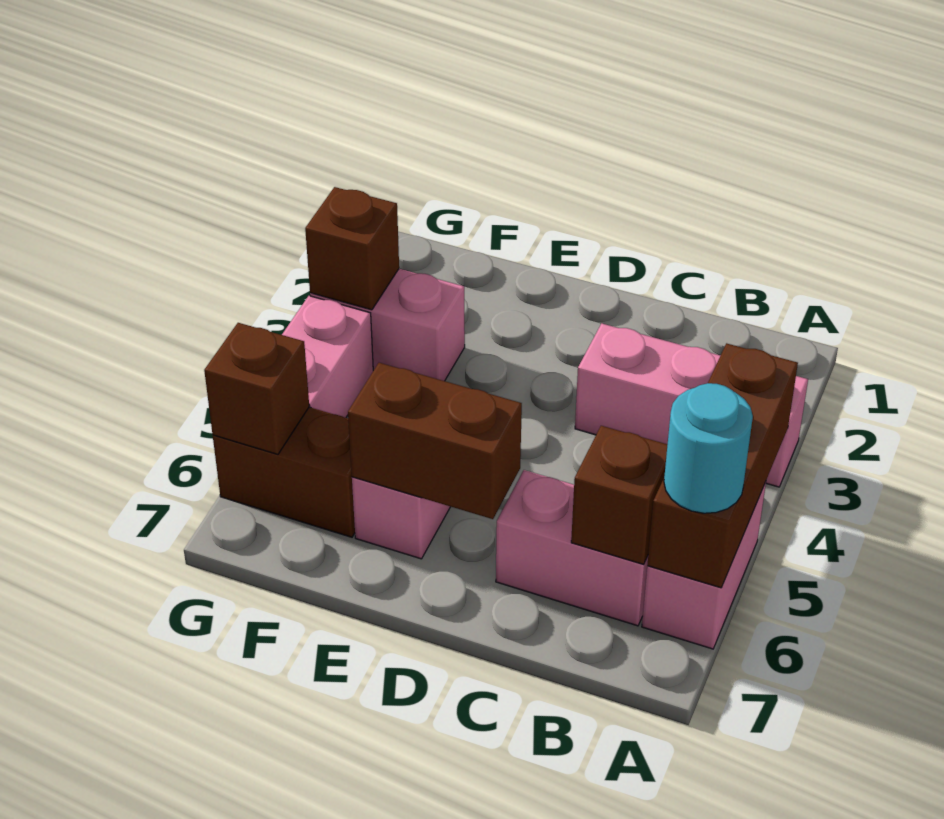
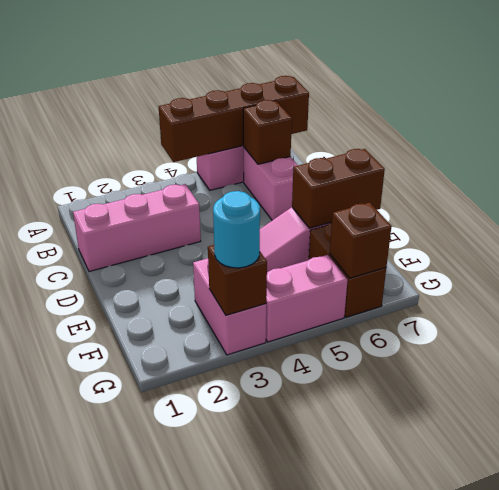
pink 1x3 brick [575,323,808,487] -> pink 1x3 brick turned to [73,184,201,272]
brown 1x3 brick [647,343,798,588] -> brown 1x4 brick [159,76,309,162]
cyan 1x1 round brick [664,383,753,513] -> cyan 1x1 round brick moved to [213,191,260,268]
brown 1x2 brick [348,363,522,519] -> brown 1x2 brick turned to [292,149,385,228]

